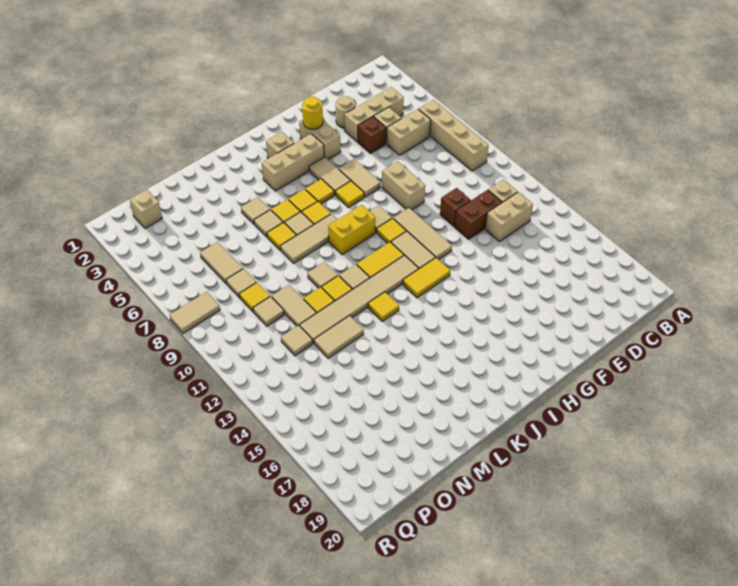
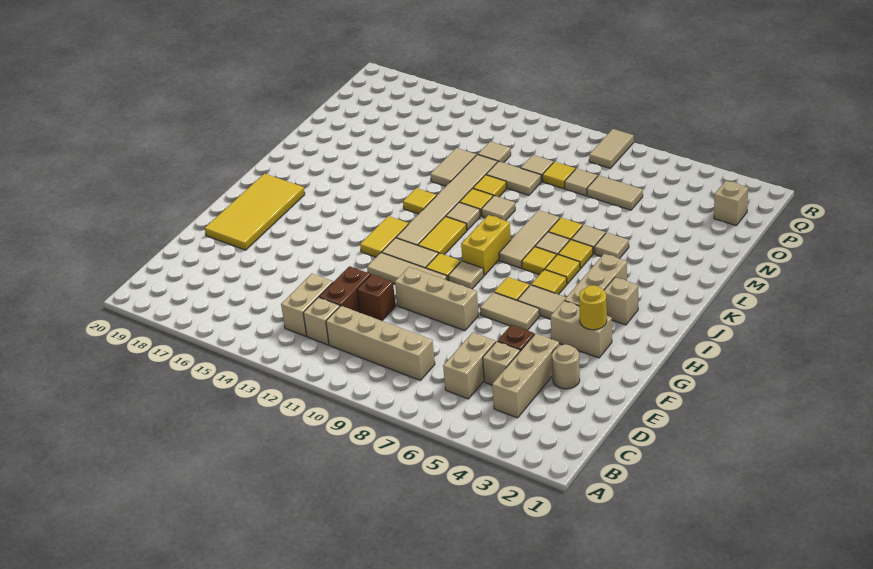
tan 1x4 brick [419,100,489,171] -> tan 1x4 brick moved to [326,306,435,380]
tan 1x2 brick [382,161,425,210] -> tan 1x3 brick [395,267,479,331]
none -> yellow 2x4 tile [205,174,305,250]

